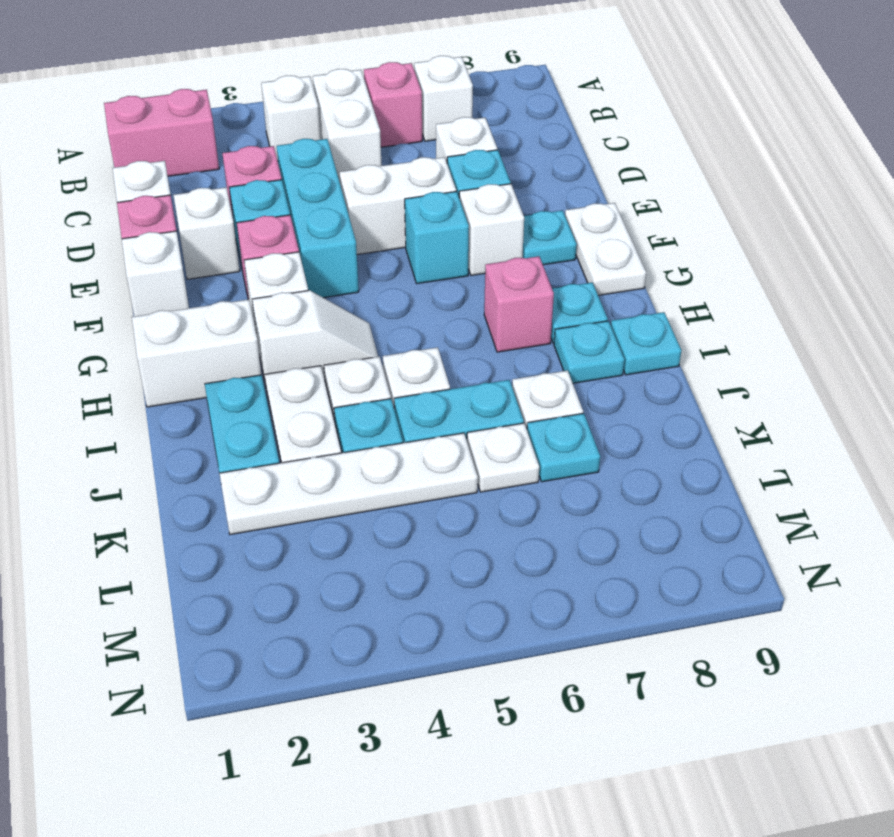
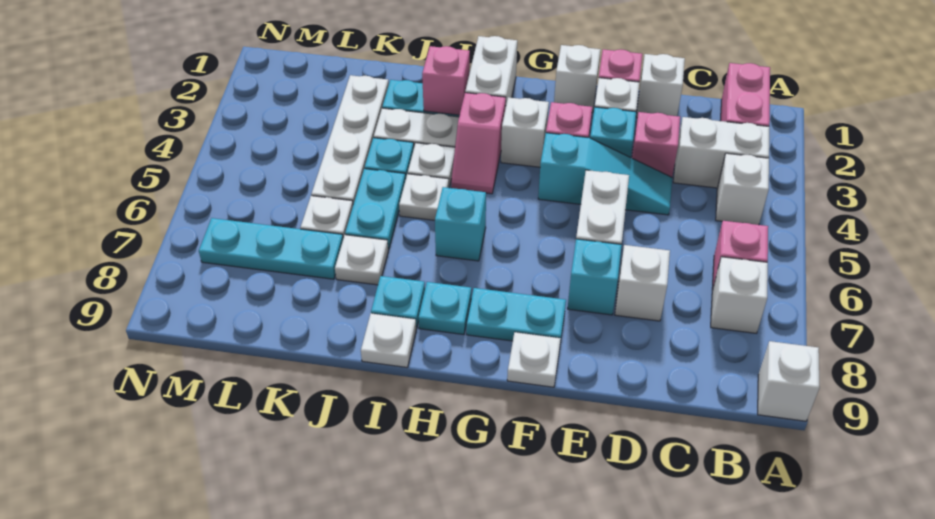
white 1x2 brick [313,69,382,182] -> white 1x2 brick moved to [673,117,769,188]
cyan 1x3 brick [277,139,359,298] -> cyan 1x3 slope [538,133,672,215]
cyan 1x1 brick [405,191,469,284] -> cyan 1x1 brick moved to [435,187,486,261]
white 1x1 brick [459,184,524,275] -> white 1x1 brick moved to [758,341,820,421]
cyan 1x1 plate [523,210,577,265] -> cyan 1x2 plate [466,288,566,342]
white 1x2 plate [565,203,646,295] -> white 1x1 plate [507,332,561,387]
white 1x2 slope [252,290,378,385] -> pink 1x2 slope [451,93,506,194]
pink 1x1 brick [484,256,554,352] -> pink 1x1 brick moved to [422,46,470,115]
cyan 1x1 plate [611,312,681,375] -> white 1x1 plate [361,313,416,367]
cyan 1x1 plate [527,413,600,482] -> cyan 1x3 plate [199,218,343,279]

